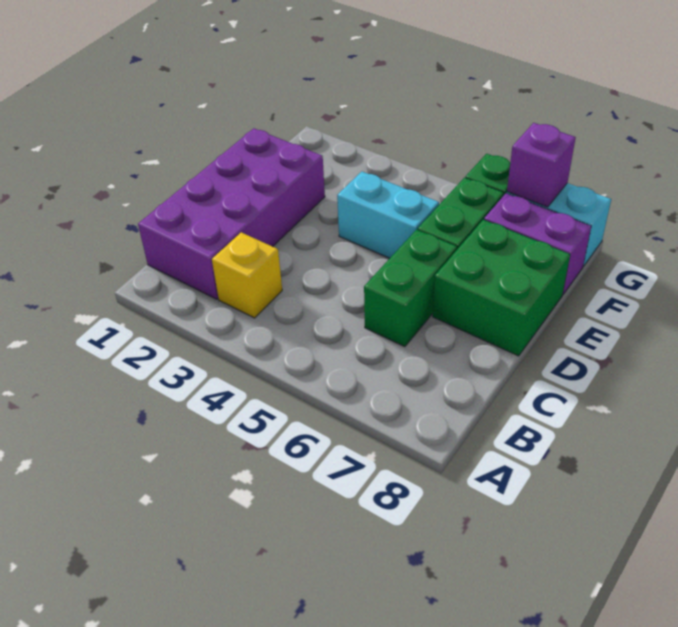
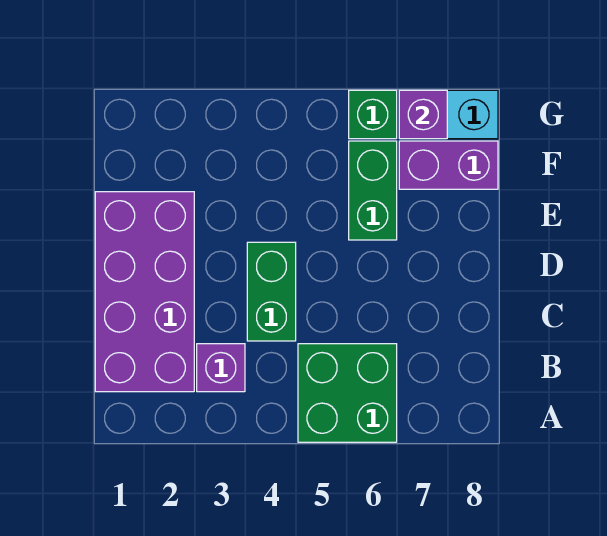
yellow 1x1 brick [212,232,282,318] -> purple 1x1 brick [197,344,245,392]
green 1x2 brick [364,230,457,347] -> green 1x2 brick moved to [247,242,296,341]
green 2x2 brick [433,220,570,356] -> green 2x2 brick moved to [298,344,397,442]
cyan 1x2 brick [337,172,439,258] -> none

